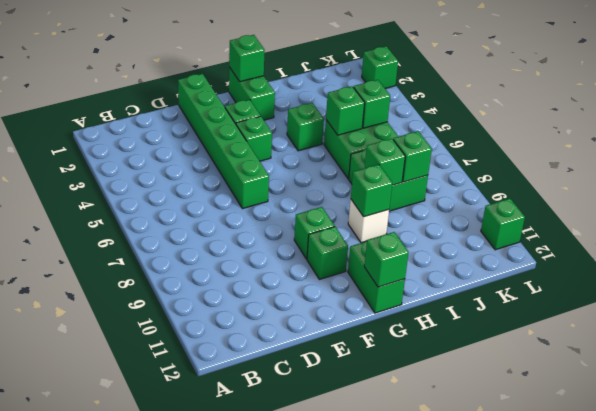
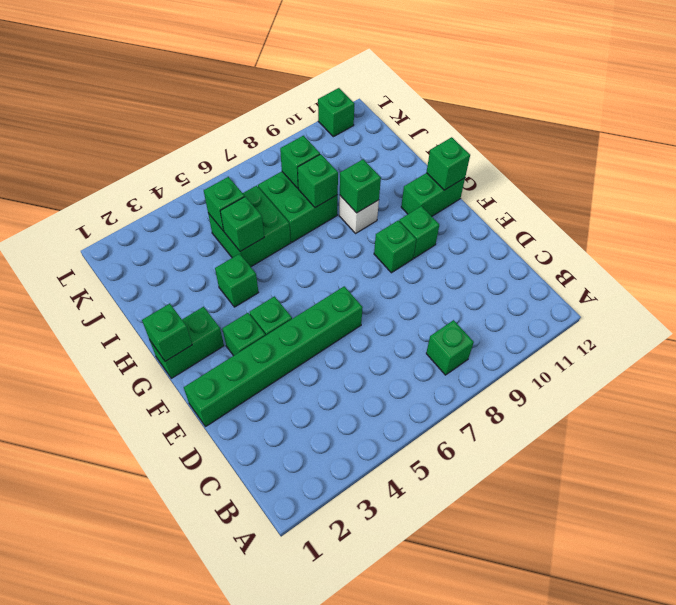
green 1x1 brick [362,46,398,88] -> green 1x1 brick moved to [426,320,474,375]

